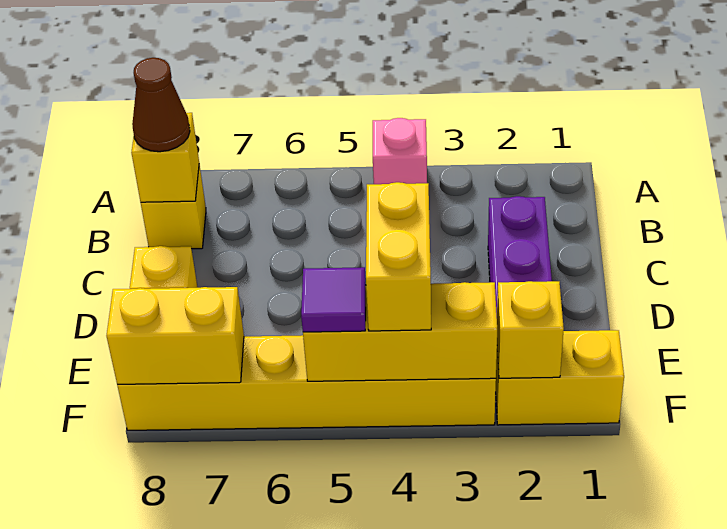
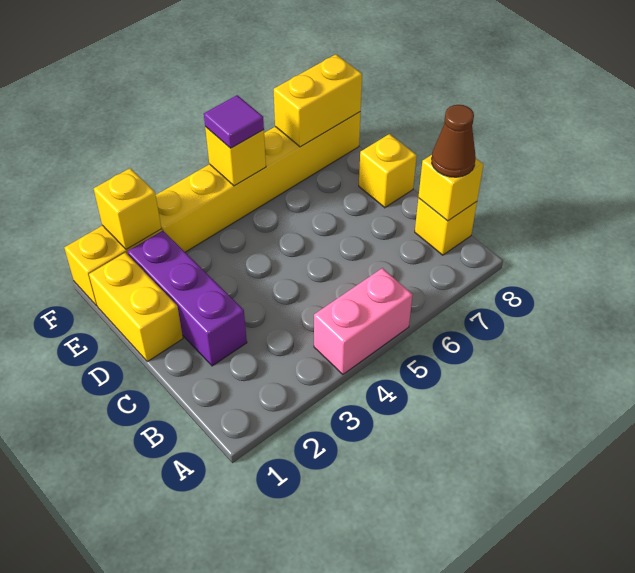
pink 1x1 brick [373,118,427,184] -> pink 1x2 brick [314,268,413,374]
yellow 1x2 brick [366,182,431,331] -> yellow 1x2 brick moved to [89,253,183,362]
yellow 1x3 brick [303,282,497,381] -> yellow 1x1 brick [205,127,266,186]

